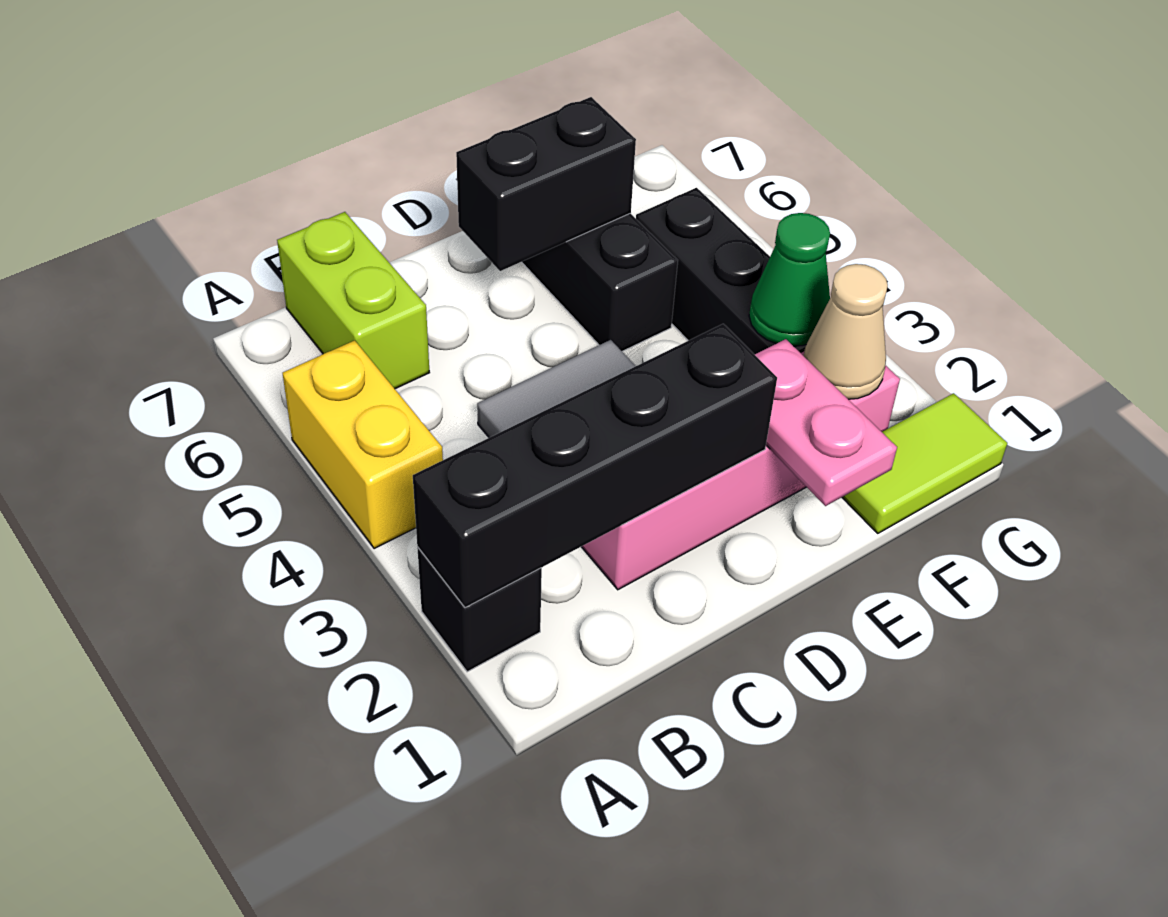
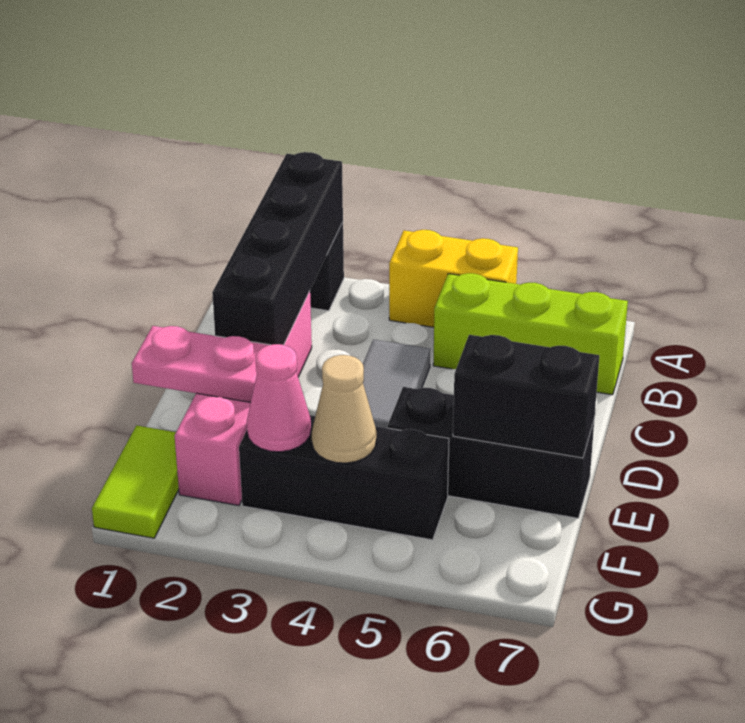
lime 1x2 brick [277,212,430,389] -> lime 1x3 brick [433,273,628,395]
black 1x2 brick [456,97,636,271] -> black 1x2 brick turned to [453,335,599,458]
tan 1x1 cone [804,264,888,399] -> tan 1x1 cone moved to [312,355,376,463]
green 1x1 cone [749,213,830,346] -> pink 1x1 cone [247,344,311,452]

